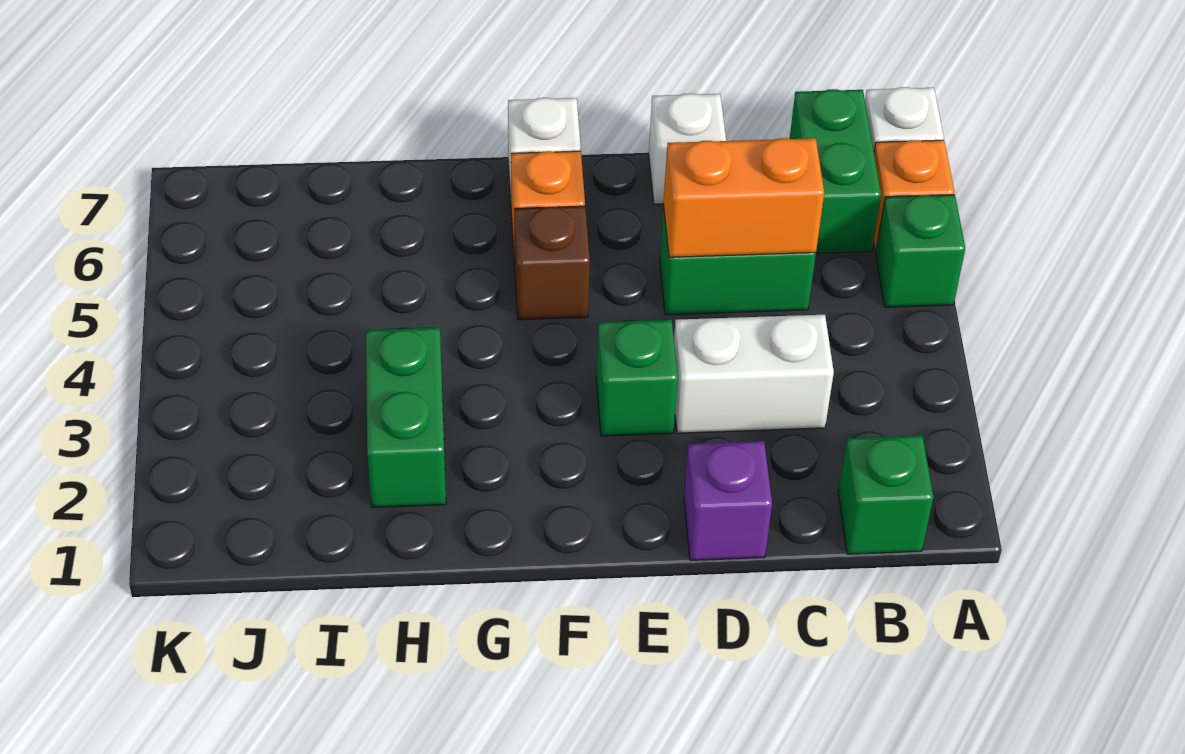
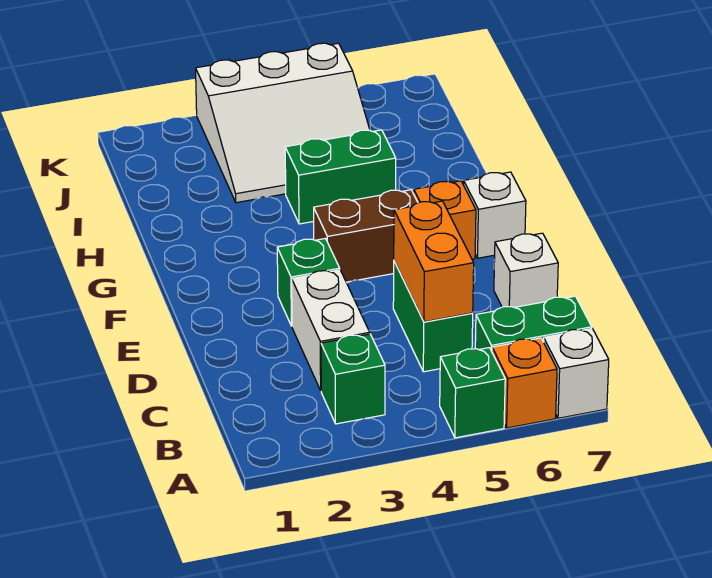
green 1x1 brick [838,435,933,554] -> green 1x1 brick moved to [321,334,385,424]
purple 1x1 brick [684,441,772,560] -> none
brown 1x1 brick [514,206,590,320] -> brown 1x2 brick [314,190,418,282]
green 1x2 brick [366,328,446,507] -> green 1x2 brick moved to [285,130,396,224]
none -> white 3x3 slope [196,43,370,203]

